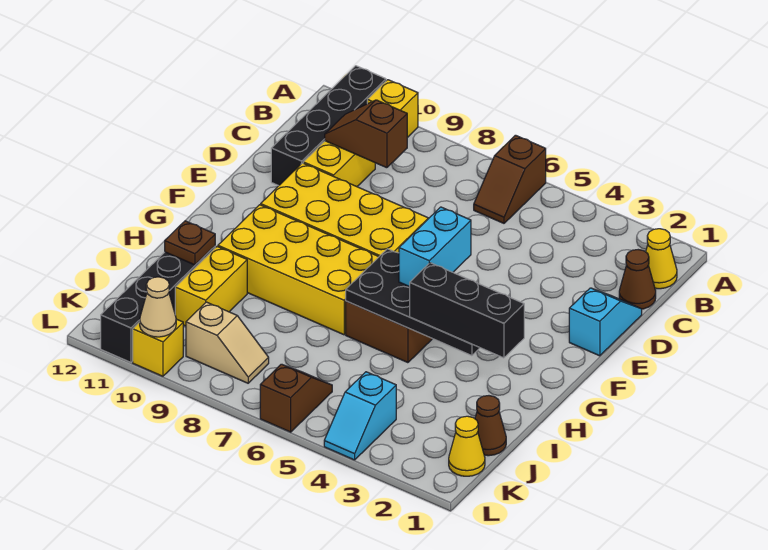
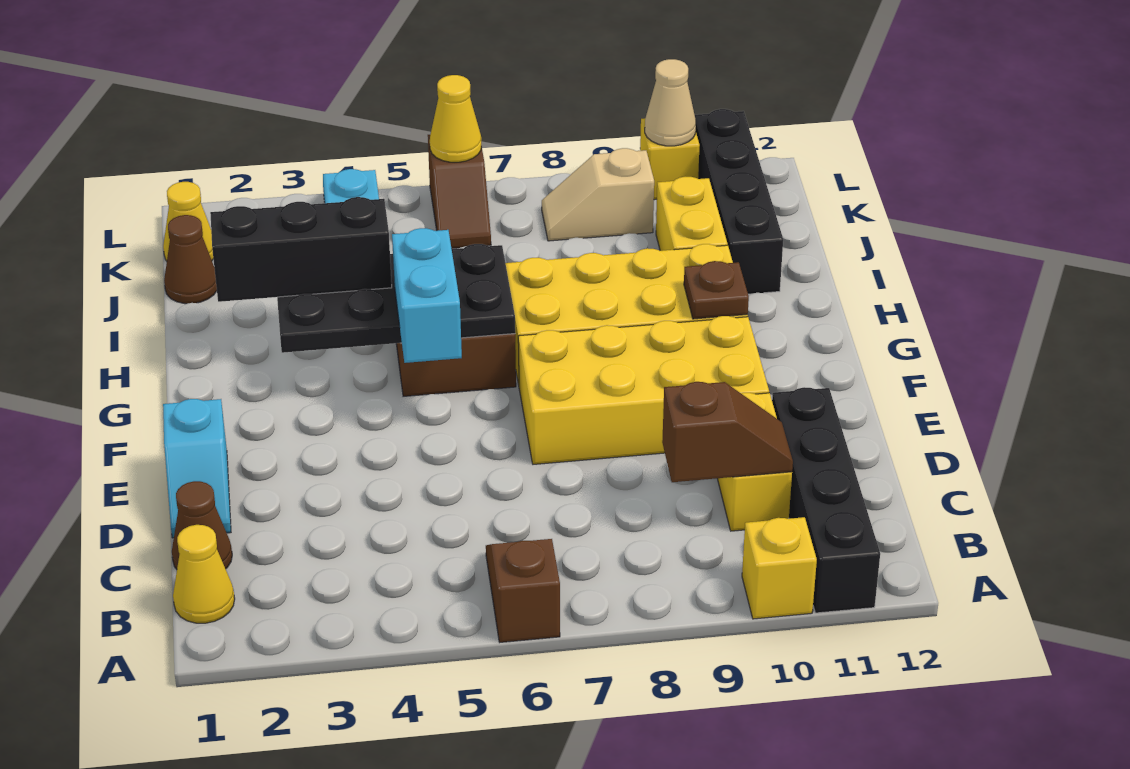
brown 1x1 plate [165,221,215,265] -> brown 1x1 plate moved to [684,261,749,319]
none -> yellow 1x1 cone [430,75,481,162]

